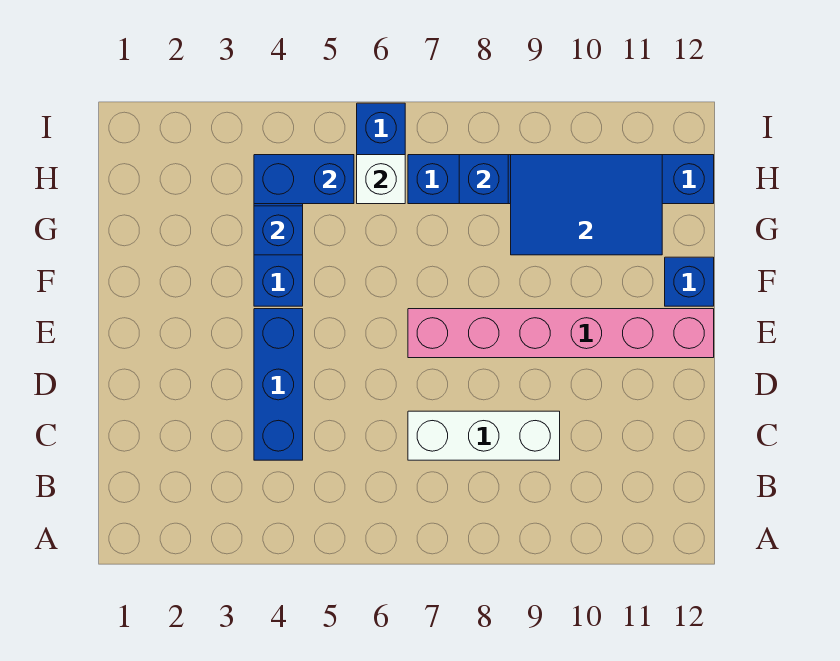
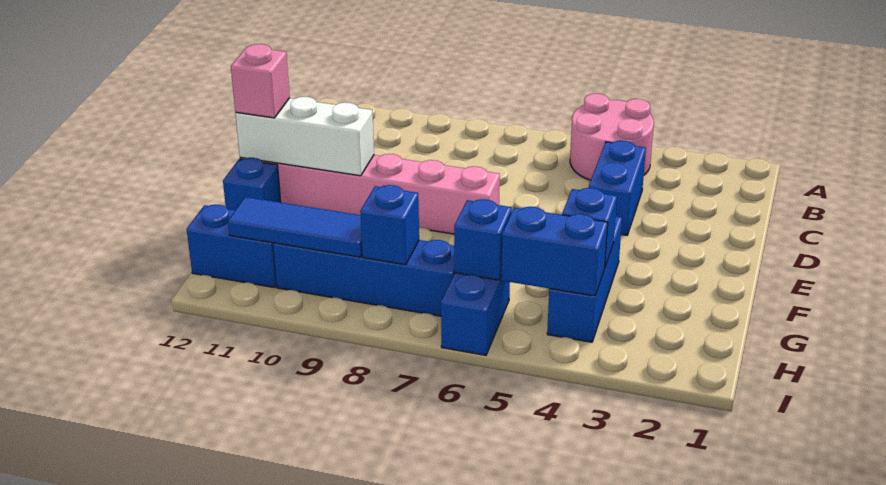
none -> pink 2x2 round brick [570,94,654,180]
blue 1x3 brick [254,309,303,460] -> blue 1x2 brick [589,140,646,235]
white 1x3 brick [408,411,560,460] -> white 1x3 brick moved to [235,97,374,176]
none -> pink 1x1 brick [231,44,290,118]
blue 2x3 tile [511,155,662,255] -> blue 1x3 tile [228,197,362,257]
white 1x1 brick [357,155,405,204] -> blue 1x1 brick [454,199,512,280]

